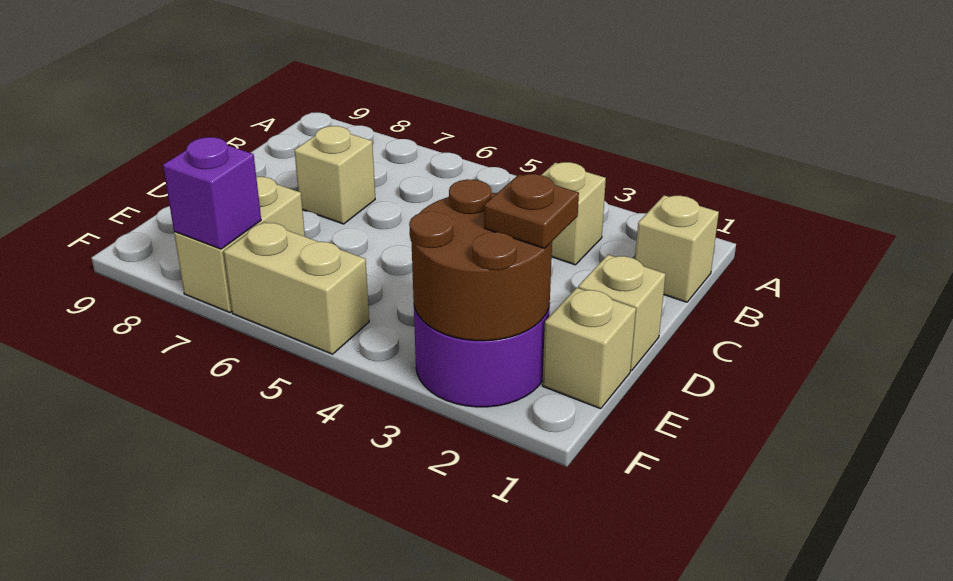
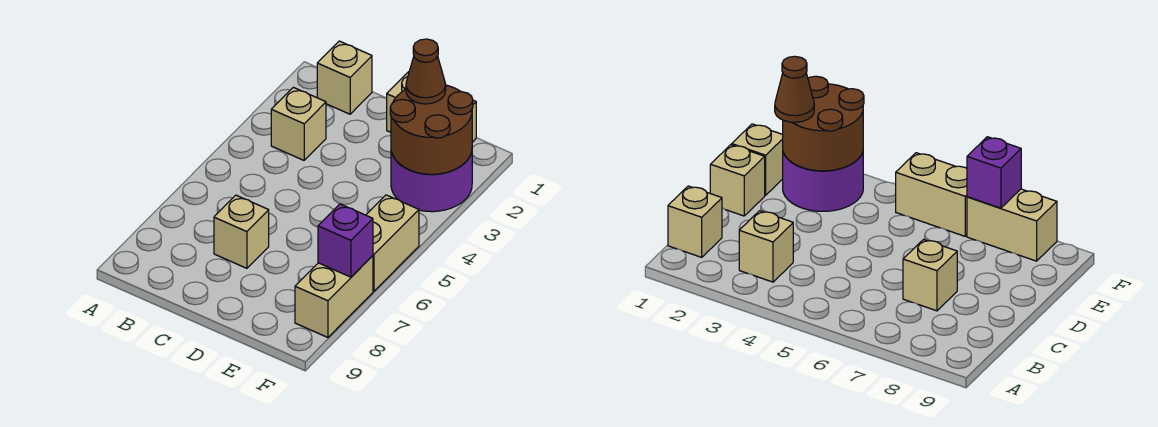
brown 1x1 plate [484,174,579,248] -> brown 1x1 cone [406,39,446,104]
tan 1x2 brick [174,177,305,313] -> tan 1x2 brick turned to [295,256,373,337]

